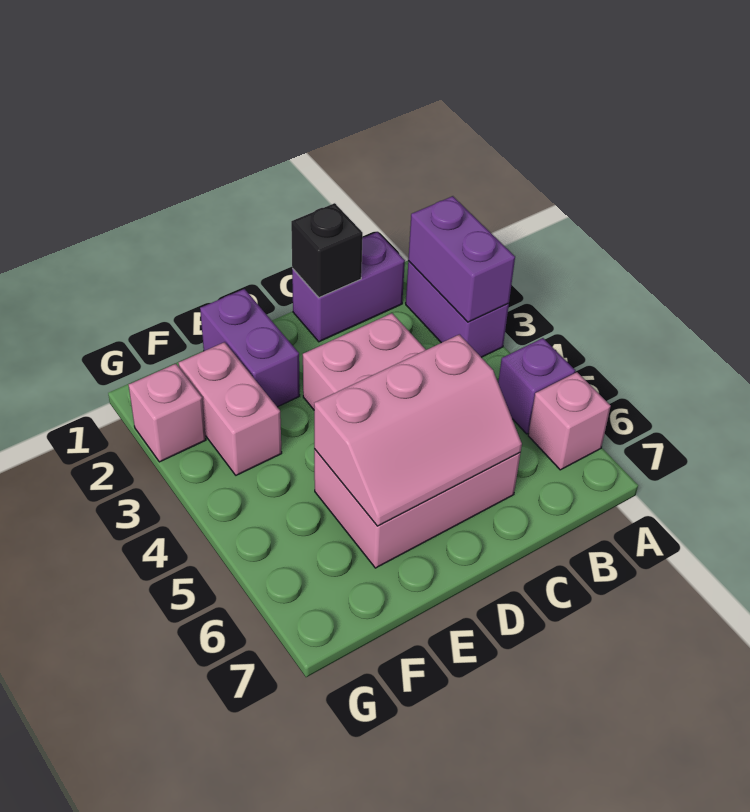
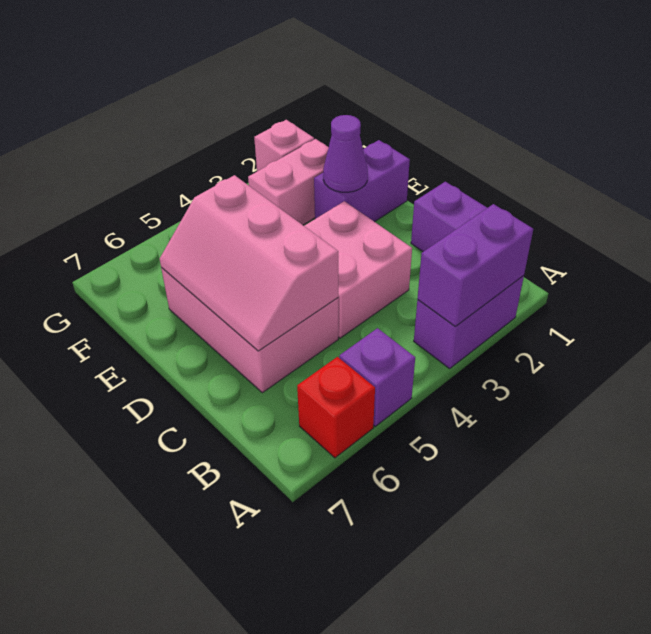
pink 1x1 brick [528,372,611,470] -> red 1x1 brick [297,357,375,458]
black 1x1 brick [291,203,363,298] -> none
none -> purple 1x1 cone [323,115,368,192]

